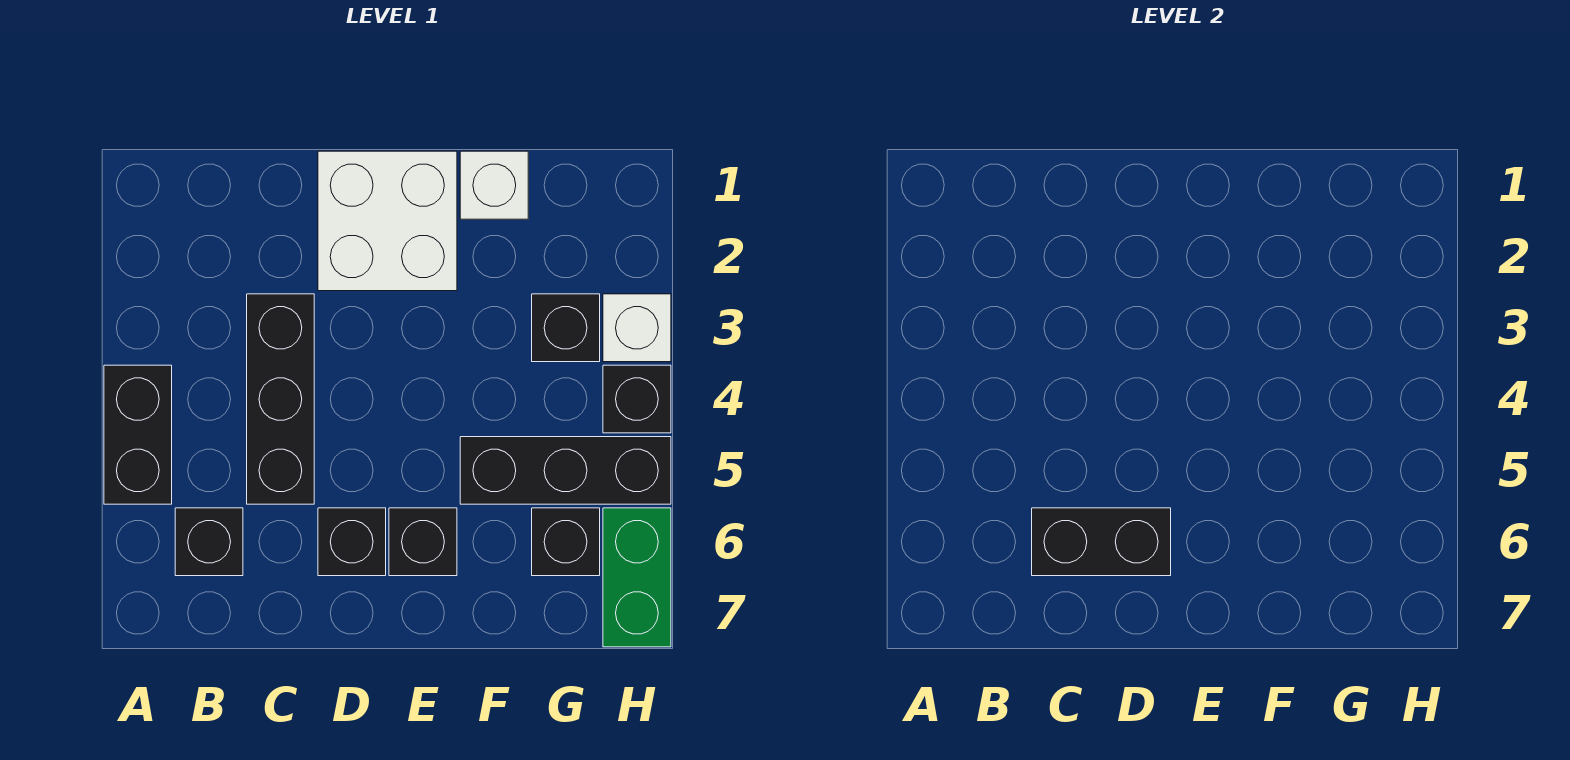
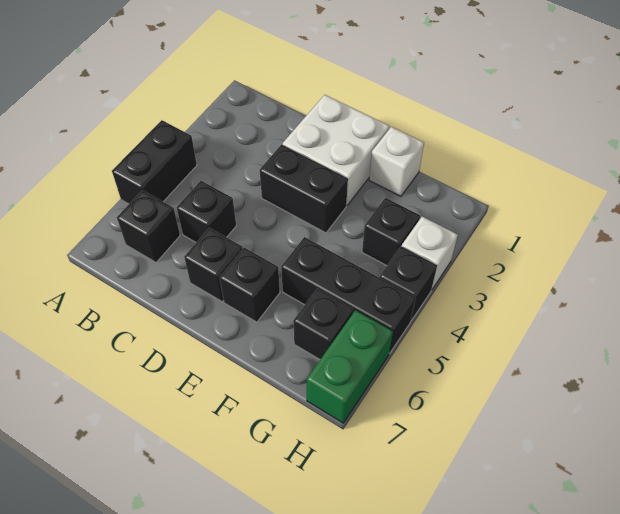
black 1x3 brick [247,294,314,504] -> black 1x1 brick [177,181,236,242]
black 1x2 brick [1032,508,1171,576] -> black 1x2 brick moved to [260,145,348,233]

